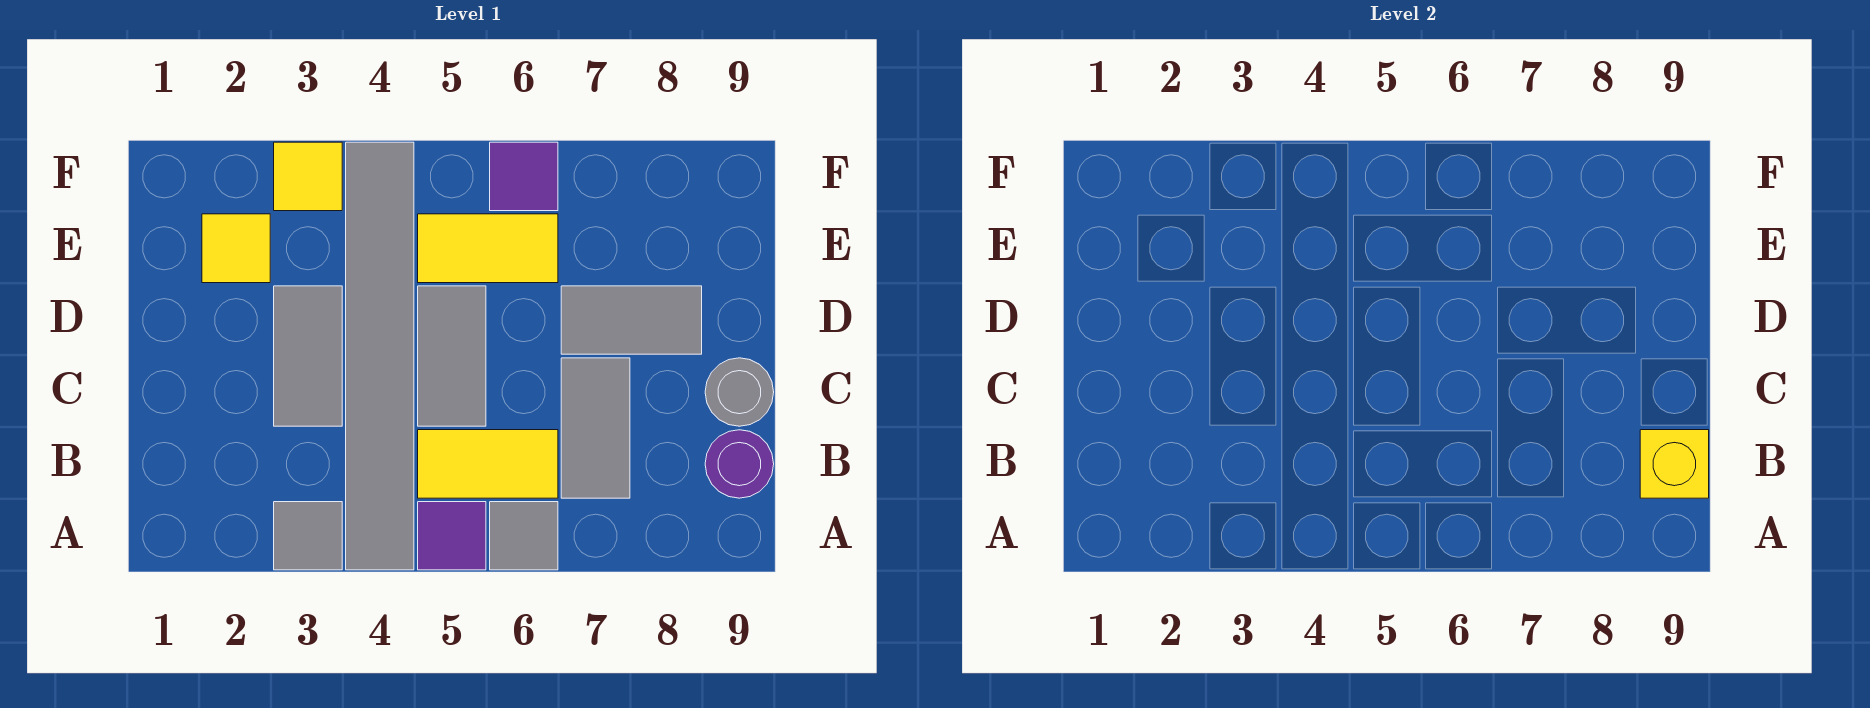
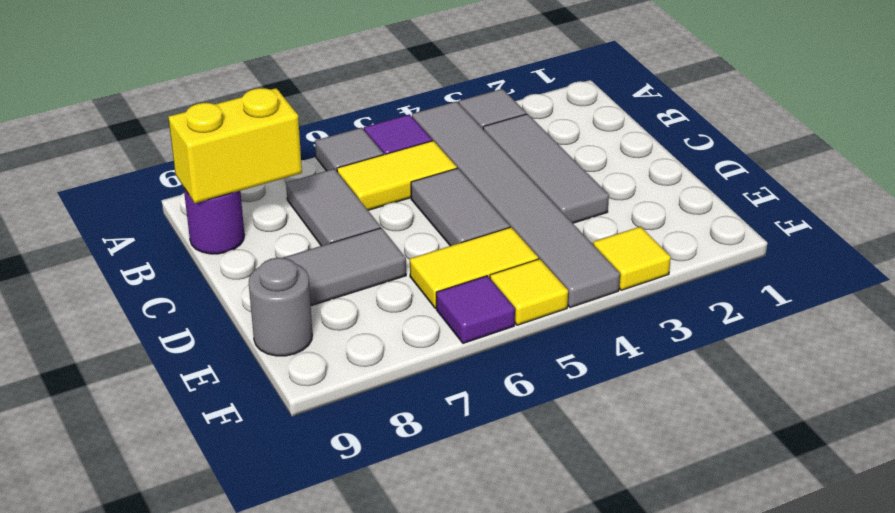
yellow 1x1 brick [1640,430,1709,498] -> yellow 1x2 brick [168,88,302,203]
grey 1x2 tile [274,286,342,426] -> grey 1x3 tile [483,114,609,223]
grey 1x1 round brick [705,358,774,426] -> grey 1x1 round brick moved to [249,258,312,356]
yellow 1x1 tile [202,214,270,283] -> yellow 1x1 tile moved to [490,259,568,325]

